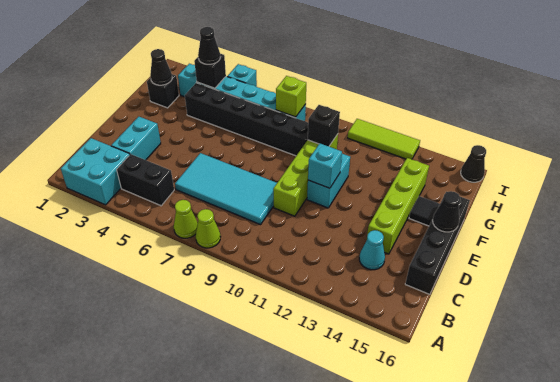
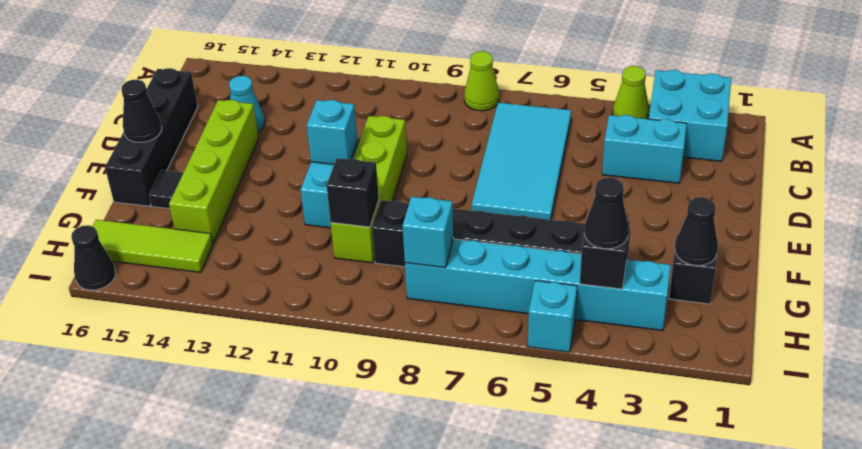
lime 1x1 cone [174,200,198,238] -> lime 1x1 cone moved to [613,66,649,119]
black 1x2 brick [117,154,174,206] -> none
cyan 1x2 brick [111,117,161,160] -> cyan 1x2 brick turned to [602,115,687,183]
cyan 2x4 tile [175,153,277,225] -> cyan 2x4 tile turned to [472,103,571,220]
lime 1x1 brick [276,76,306,117] -> cyan 1x1 brick [403,197,454,268]
lime 1x3 tile [348,119,420,159] -> lime 1x3 tile moved to [92,220,213,272]

